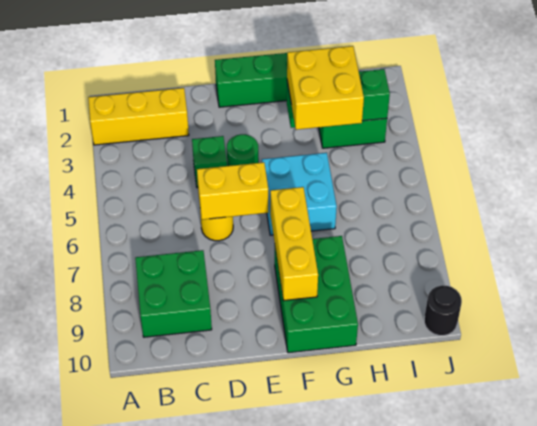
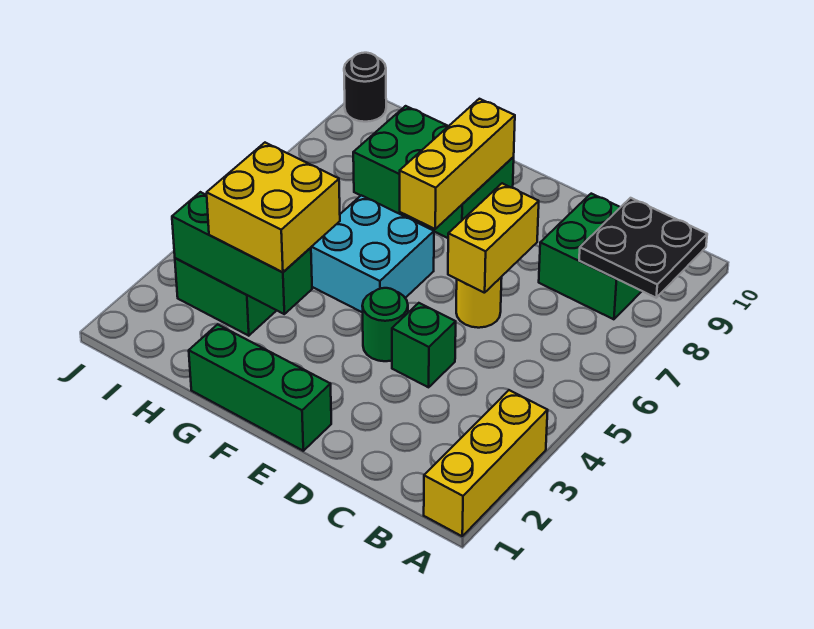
yellow 1x3 brick [88,88,189,145] -> yellow 1x3 brick turned to [424,390,548,536]
none -> black 2x2 plate [579,198,707,298]
yellow 1x2 brick [197,162,269,220] -> yellow 1x2 brick turned to [448,183,539,293]
green 2x3 brick [275,236,358,353] -> green 2x3 brick turned to [353,106,514,238]

